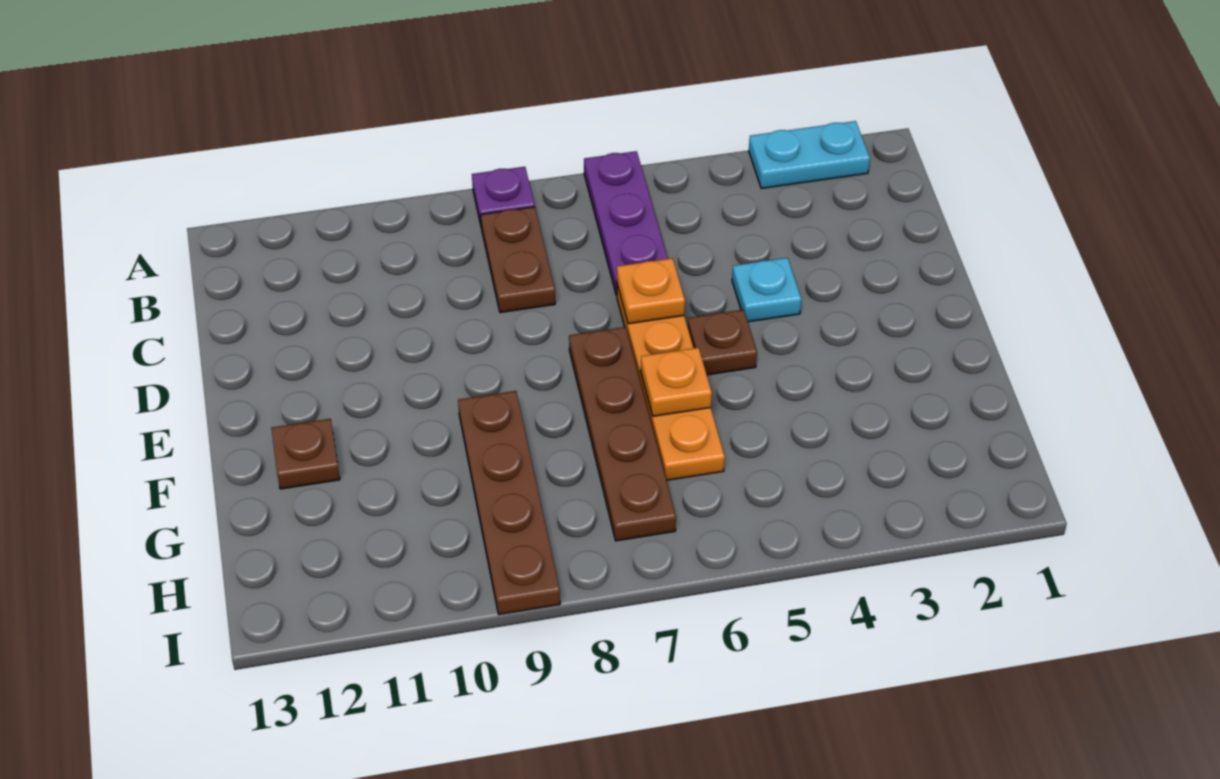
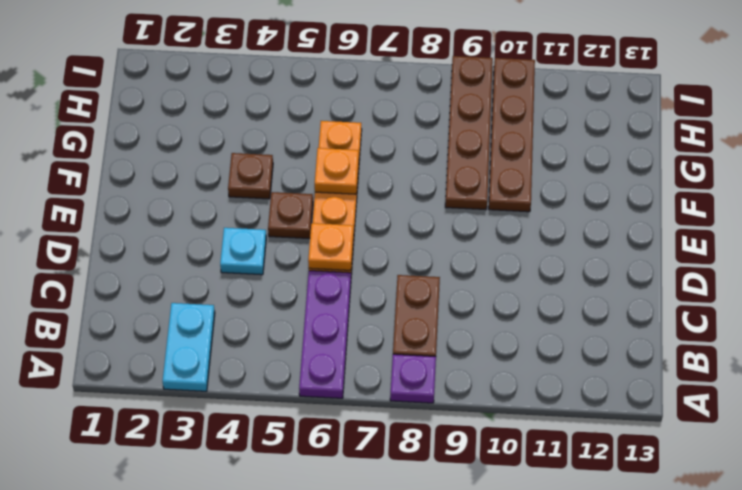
cyan 1x2 plate [749,121,870,188] -> cyan 1x2 plate turned to [163,303,215,391]
brown 1x4 plate [569,327,676,541] -> brown 1x4 plate moved to [489,58,535,212]
brown 1x1 plate [271,419,340,489] -> brown 1x1 plate moved to [228,153,273,199]

